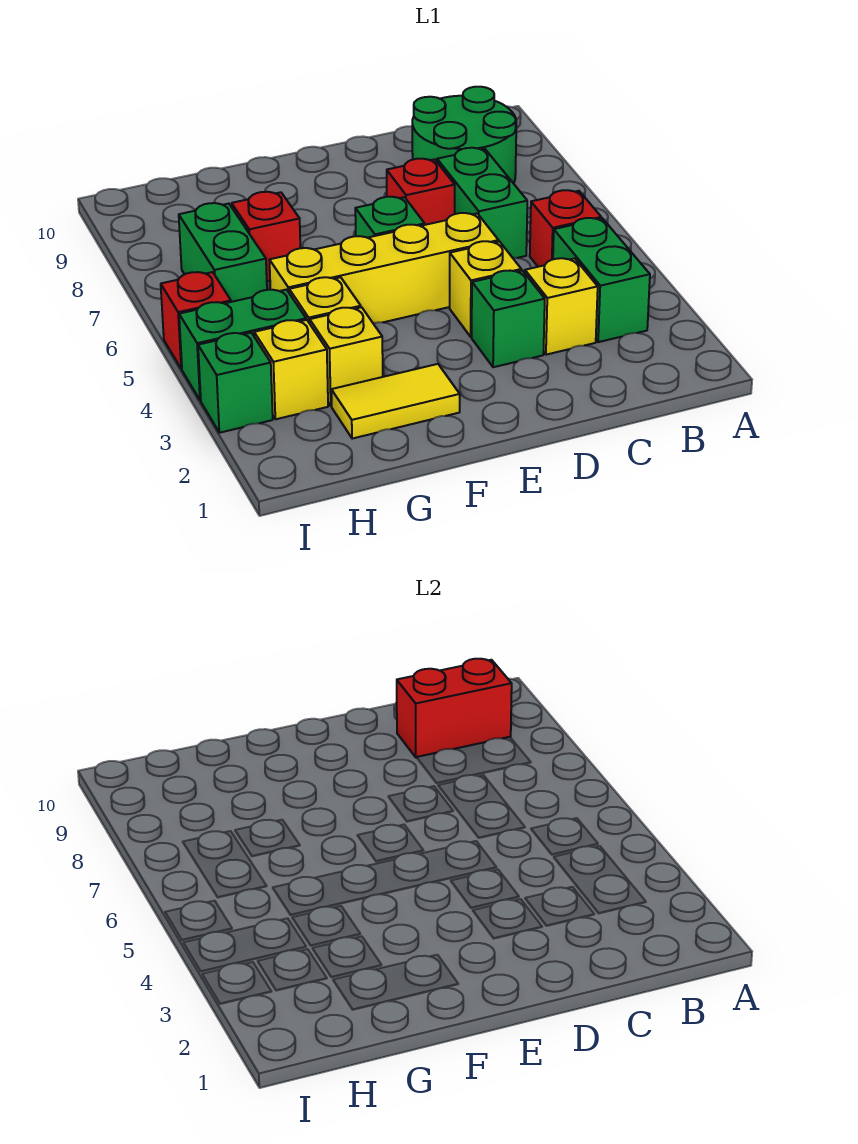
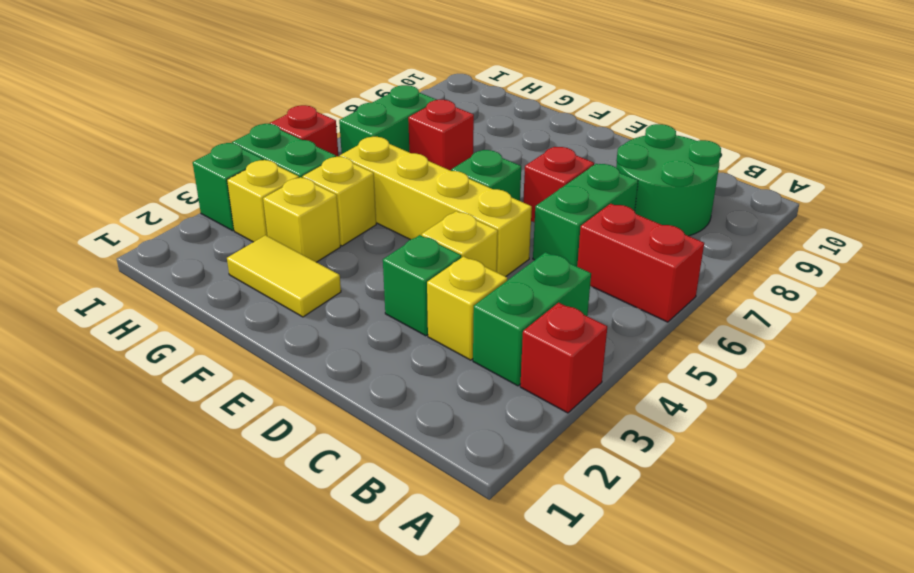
red 1x1 brick [530,190,601,267] -> red 1x1 brick moved to [520,303,607,413]
red 1x2 brick [397,659,512,758] -> red 1x2 brick moved to [577,204,704,322]

